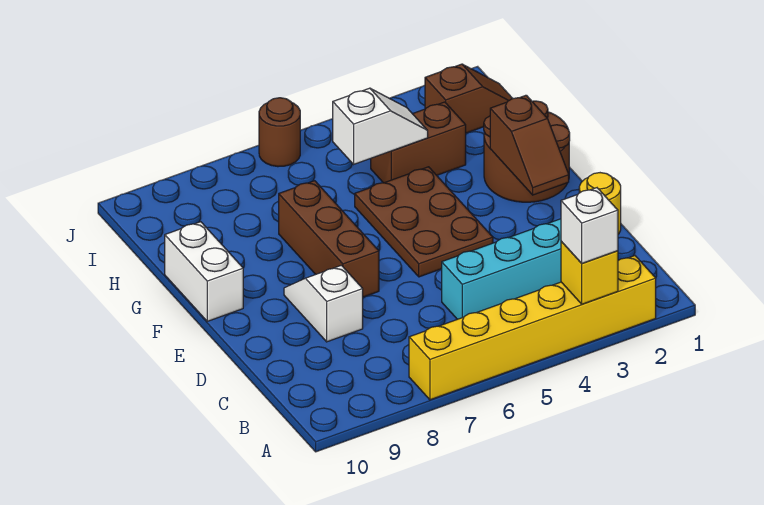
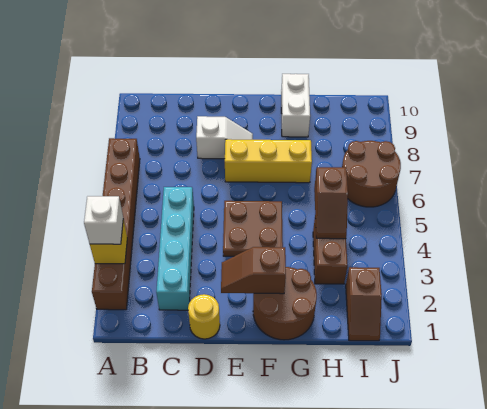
yellow 1x6 brick [409,256,656,400] -> brown 1x6 brick [92,138,140,310]
brown 2x3 plate [355,167,493,277] -> brown 2x2 plate [223,201,283,256]
brown 1x3 brick [279,181,379,297] -> yellow 1x3 brick [225,139,312,183]
white 1x2 brick [165,222,243,321] -> white 1x2 brick turned to [281,74,310,137]
white 1x2 slope [333,88,428,164] -> brown 1x2 slope [314,167,348,239]
brown 1x1 round brick [259,98,300,167] -> brown 2x2 round brick [342,141,401,207]

